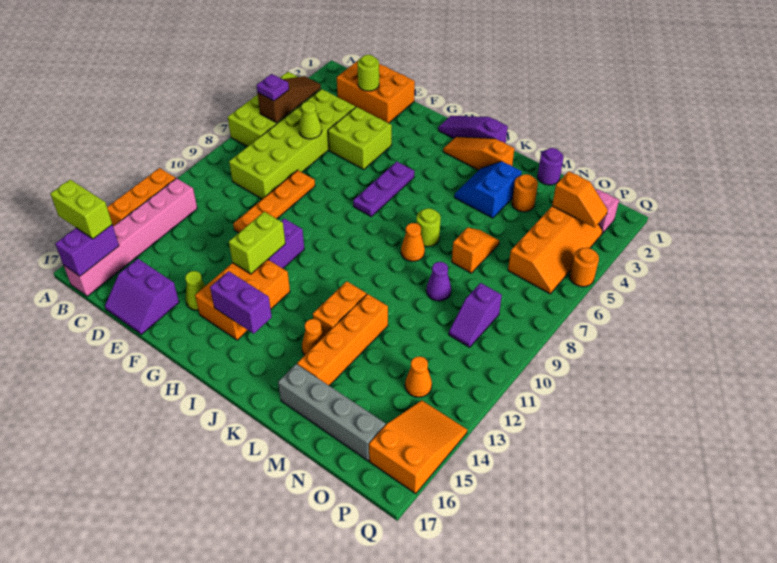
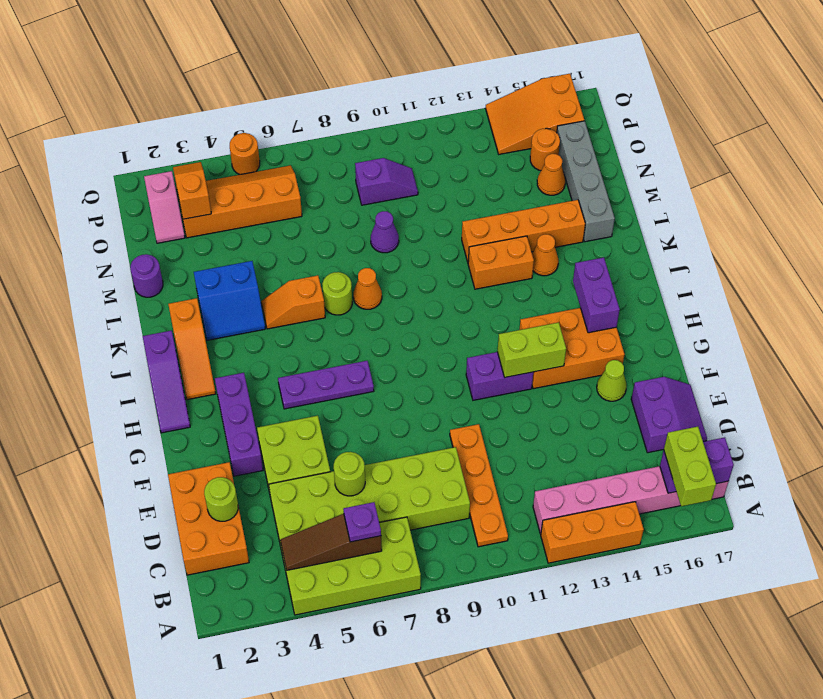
lime 1x1 cone [299,101,322,139] -> lime 1x1 round brick [334,452,365,496]
orange 1x4 plate [233,170,315,233] -> orange 1x4 plate turned to [450,424,508,547]
none -> purple 1x3 brick [215,373,263,476]
orange 1x1 round brick [512,174,538,212] -> orange 1x1 round brick moved to [530,128,560,171]
orange 1x2 slope [452,227,499,273] -> orange 1x2 slope moved to [261,275,325,329]
orange 1x1 cone [405,356,432,397] -> orange 1x1 cone moved to [537,154,565,195]

